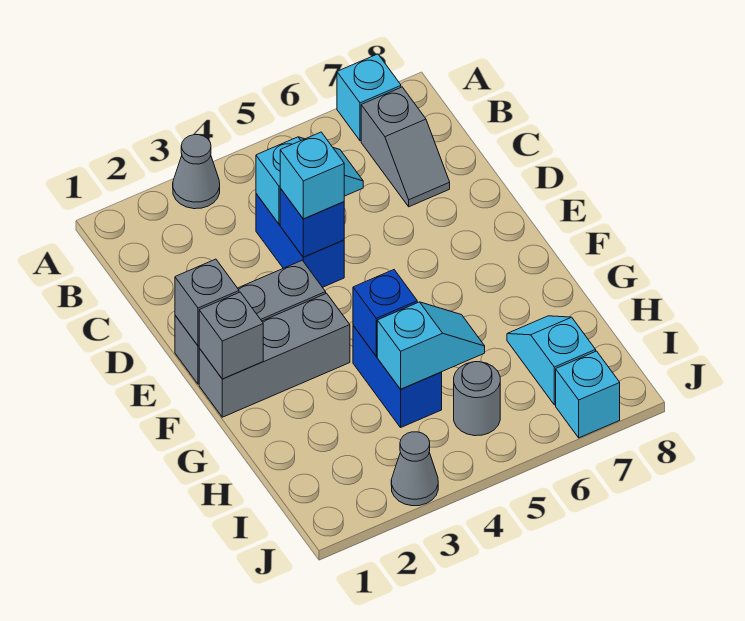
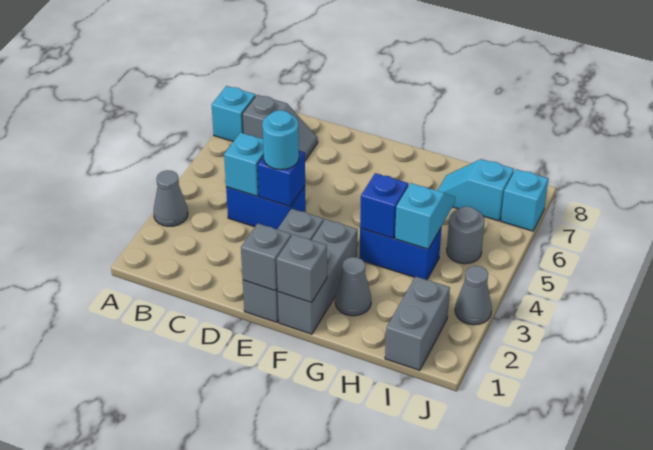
cyan 1x1 brick [280,132,344,219] -> cyan 1x1 round brick [262,110,299,170]
none -> grey 1x1 cone [335,257,371,316]
none -> grey 1x2 brick [385,276,450,370]

